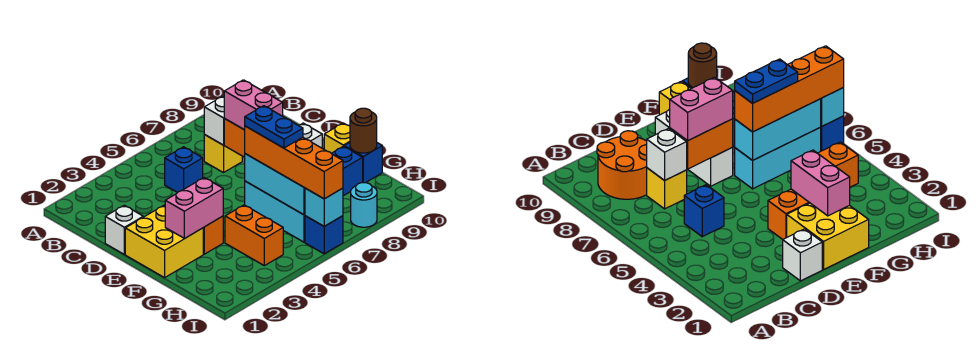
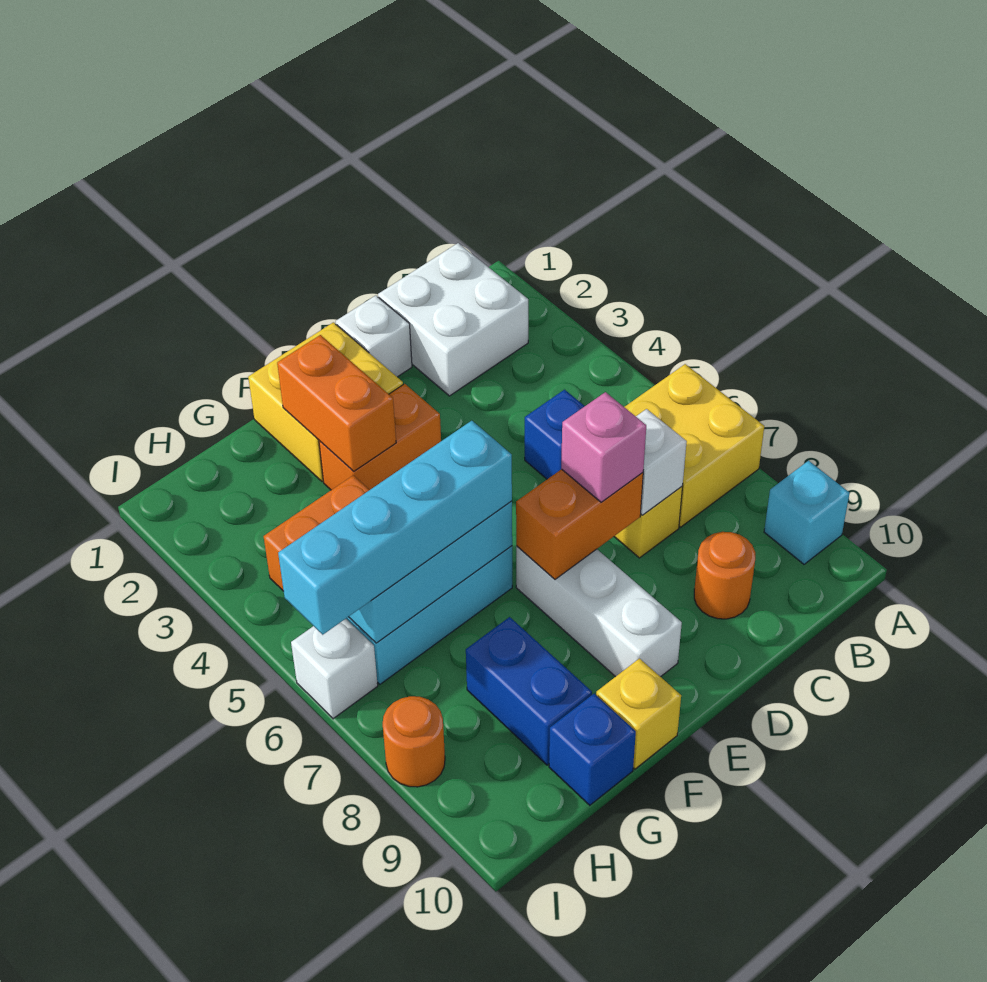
none -> yellow 2x2 brick [625,364,764,527]
none -> white 2x2 brick [378,243,528,396]
orange 2x2 round brick [597,131,647,199] -> orange 1x1 round brick [694,532,755,619]
pink 1x2 brick [224,80,283,130] -> pink 1x1 brick [561,392,646,502]
pink 1x2 brick [165,178,223,239] -> orange 1x2 brick [277,335,396,471]
orange 1x4 brick [245,126,343,199] -> cyan 1x4 brick [278,421,512,635]
blue 1x2 plate [245,106,303,148] -> none
brown 1x1 round brick [350,108,377,153] -> none
blue 1x1 brick [305,216,343,254] -> white 1x1 brick [291,619,378,719]
cyan 1x1 brick [305,188,343,226] -> cyan 1x1 brick moved to [764,461,850,564]
cyan 1x1 round brick [351,183,377,227] -> orange 1x1 round brick [383,696,445,787]

